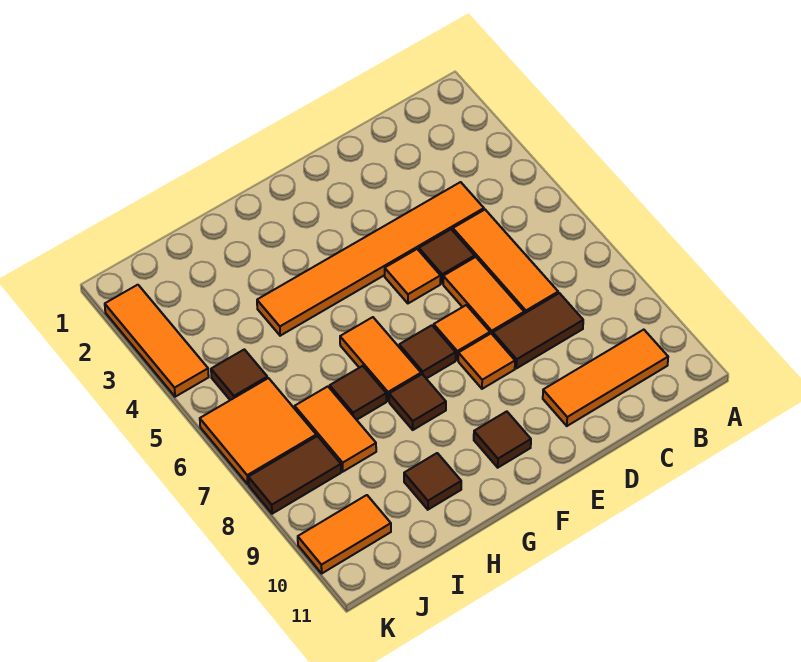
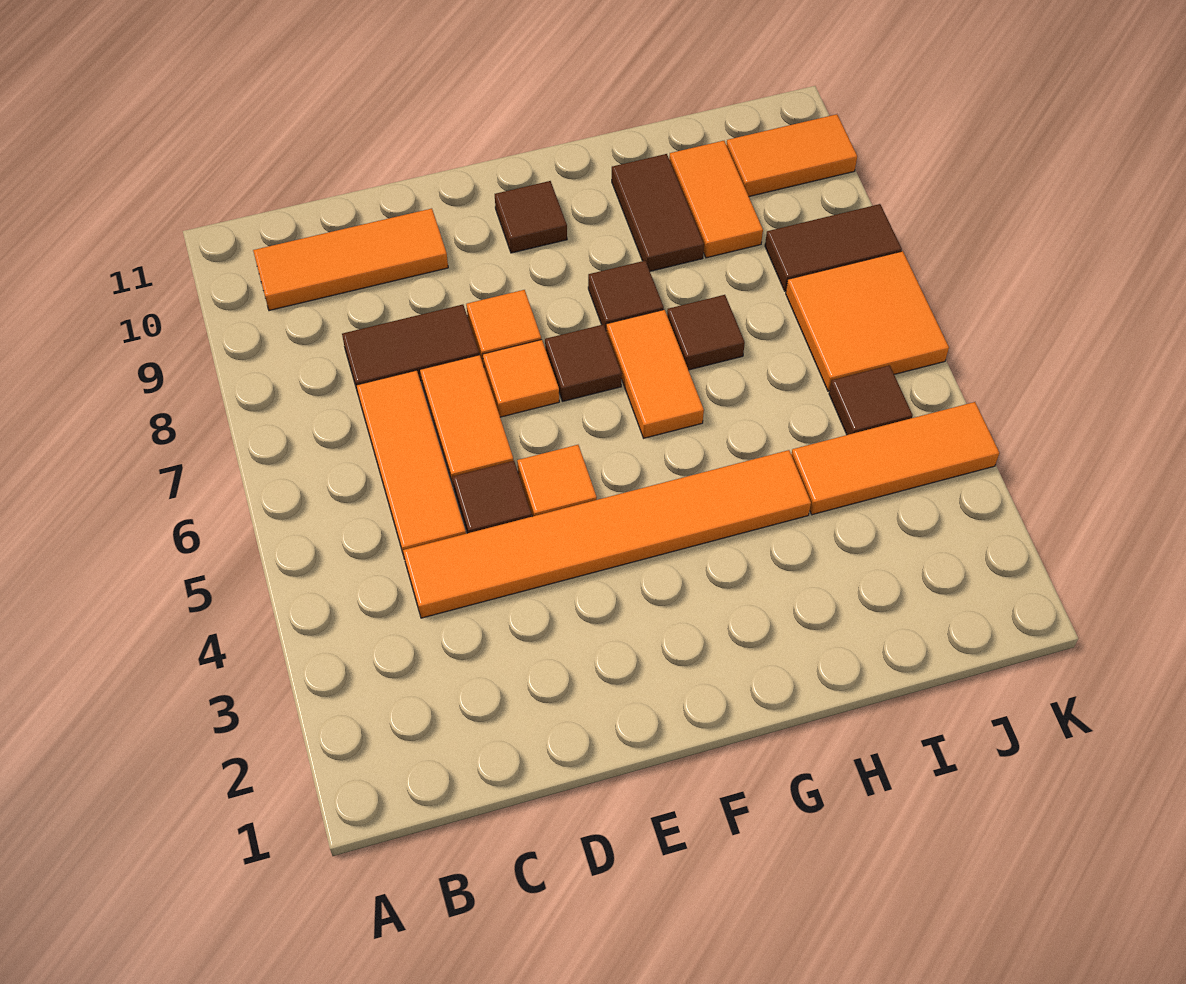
brown 1x1 tile [404,453,461,510] -> brown 1x2 tile [612,154,704,271]
orange 1x2 tile [295,386,376,472] -> orange 1x2 tile moved to [669,141,763,258]
orange 1x3 tile [105,285,209,397] -> orange 1x3 tile turned to [791,402,999,515]

